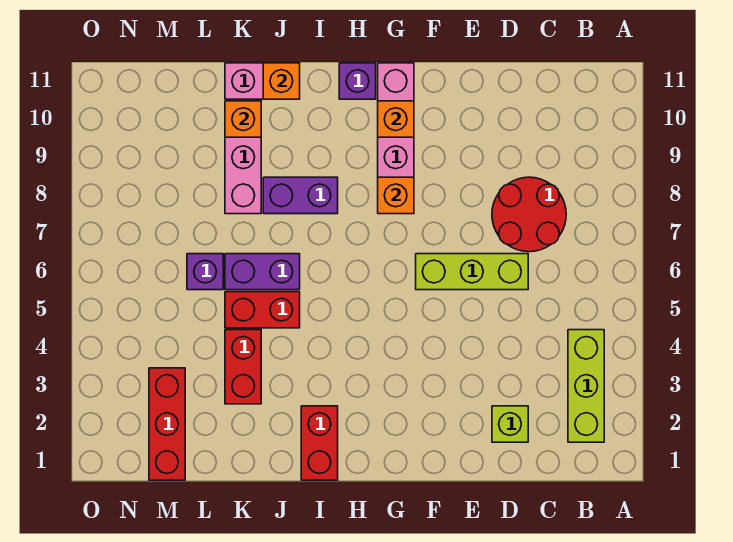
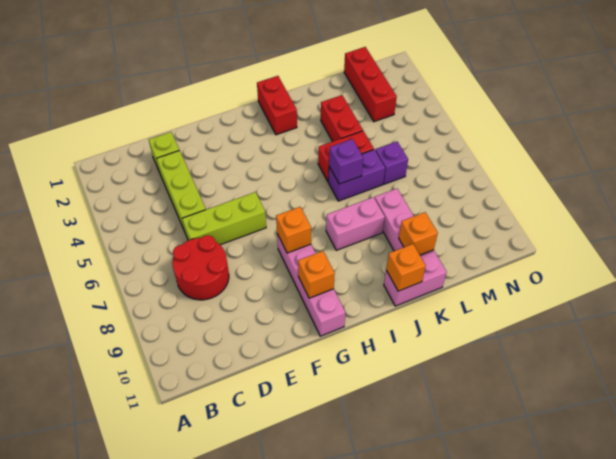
lime 1x3 brick [568,330,604,442] -> lime 1x3 brick moved to [157,150,206,232]
purple 1x1 brick [339,63,376,99] -> purple 1x1 brick moved to [329,139,363,184]
purple 1x2 brick [263,177,338,214] -> pink 1x2 brick [326,197,385,250]

